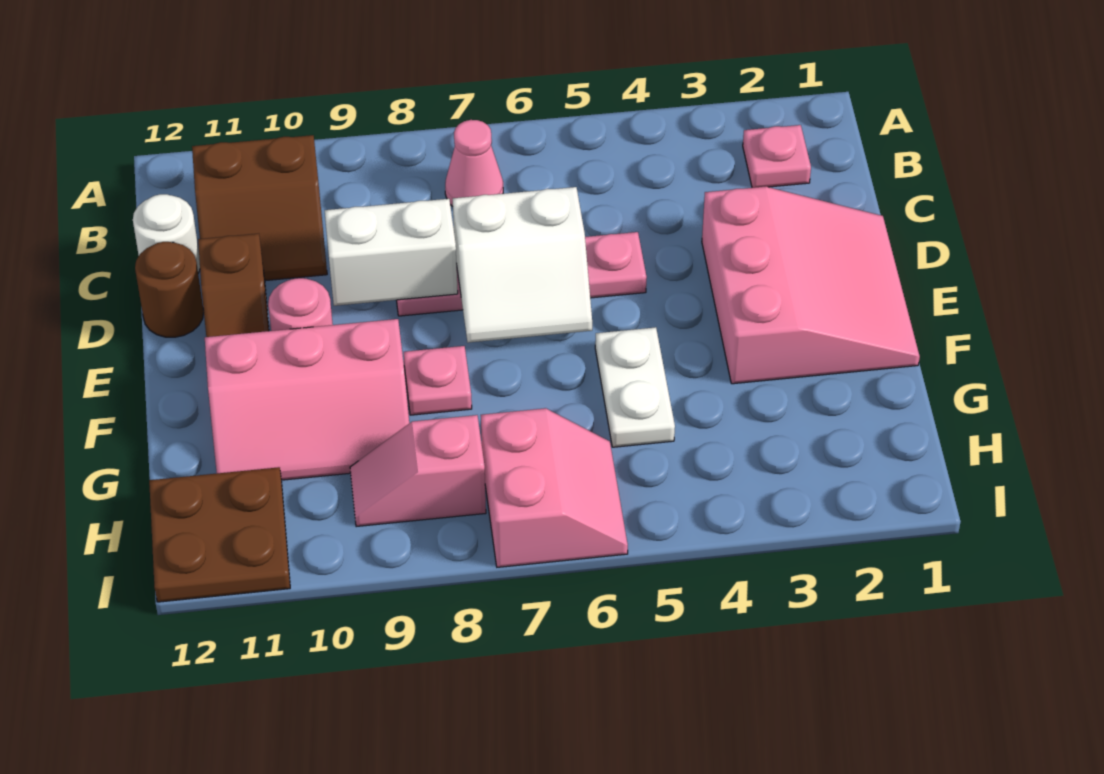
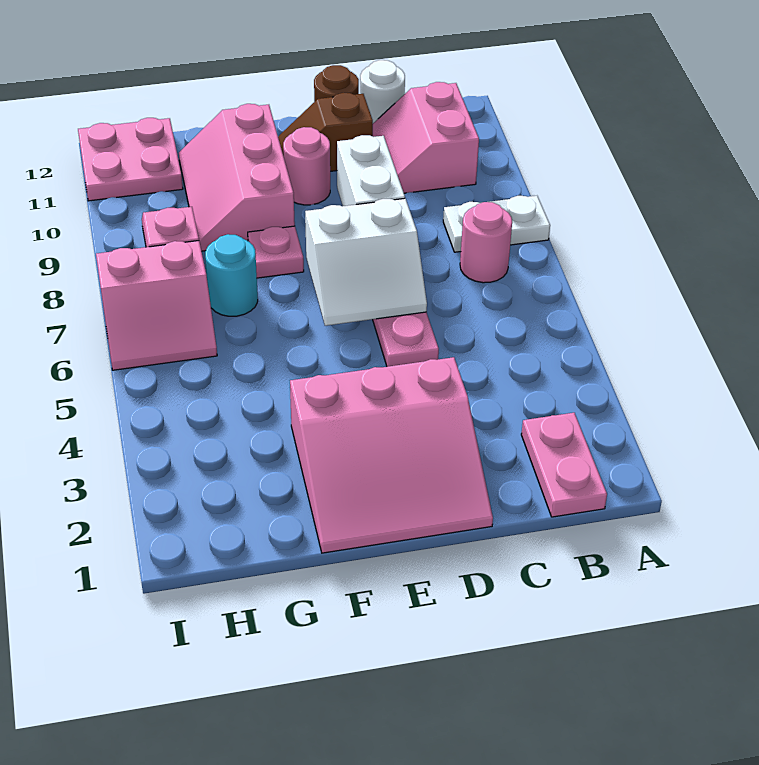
pink 1x1 plate [743,125,811,188] -> pink 1x2 plate [521,413,607,517]
pink 1x1 cone [445,120,503,207] -> pink 1x1 round brick [460,202,512,283]
brown 2x2 slope [192,135,327,281] -> pink 2x2 slope [373,82,479,193]
white 2x2 slope [453,187,592,343] -> white 2x2 slope turned to [305,198,427,326]
white 1x2 plate [595,327,675,447] -> white 1x2 plate moved to [443,196,550,252]
none -> cyan 1x1 round brick [205,234,258,316]
brown 2x2 plate [149,467,290,602] -> pink 2x2 plate [78,118,183,201]

